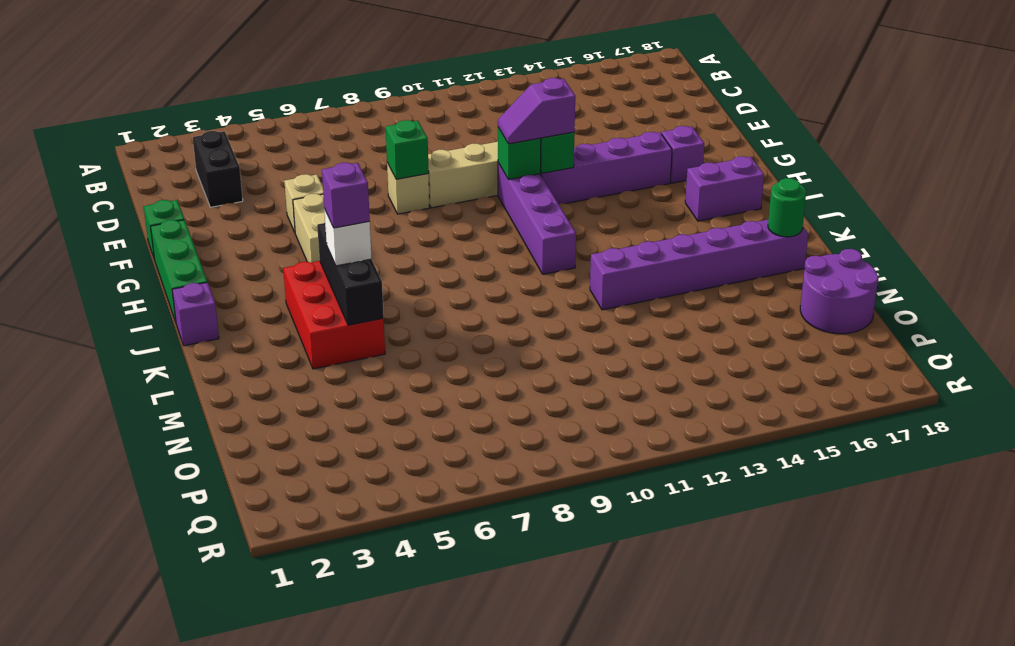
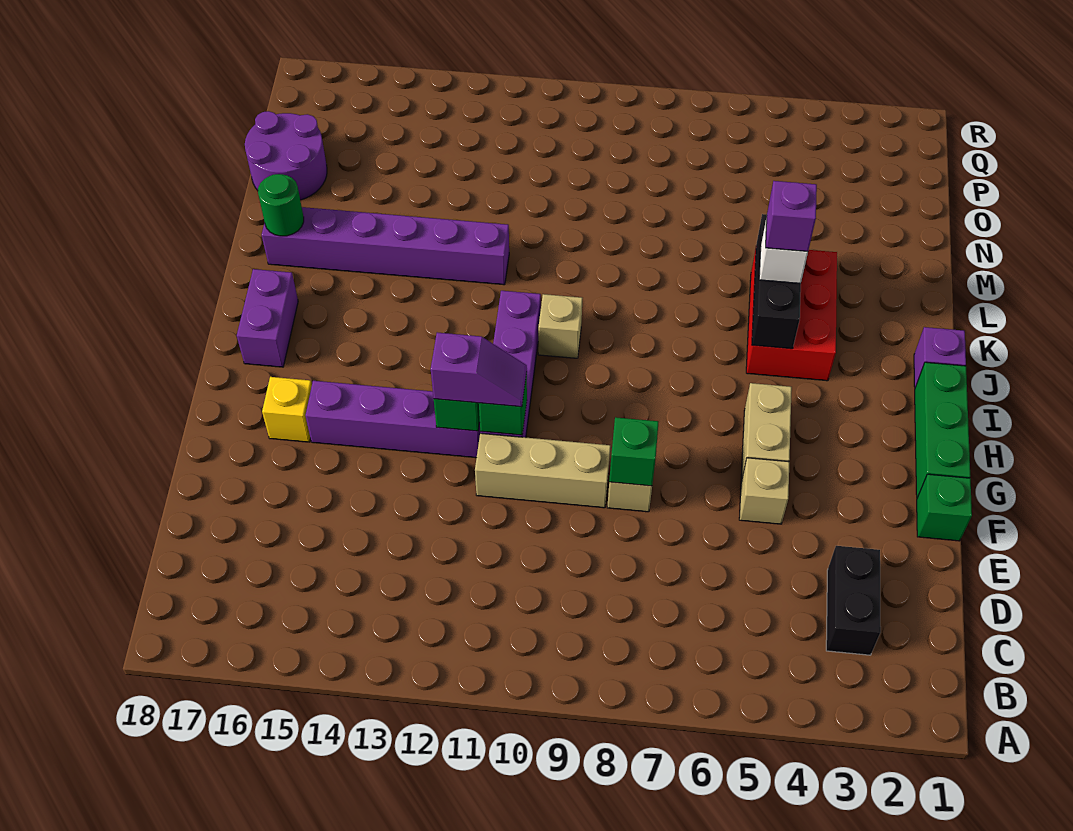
purple 1x1 brick [662,126,704,183] -> yellow 1x1 brick [262,376,312,442]
purple 1x2 brick [685,156,764,221] -> purple 1x2 brick turned to [237,269,298,367]
none -> tan 1x1 brick [538,294,583,358]

